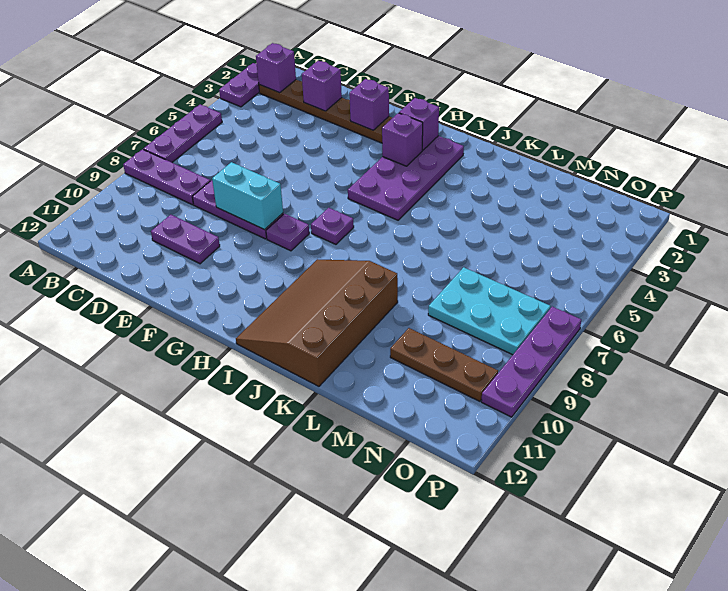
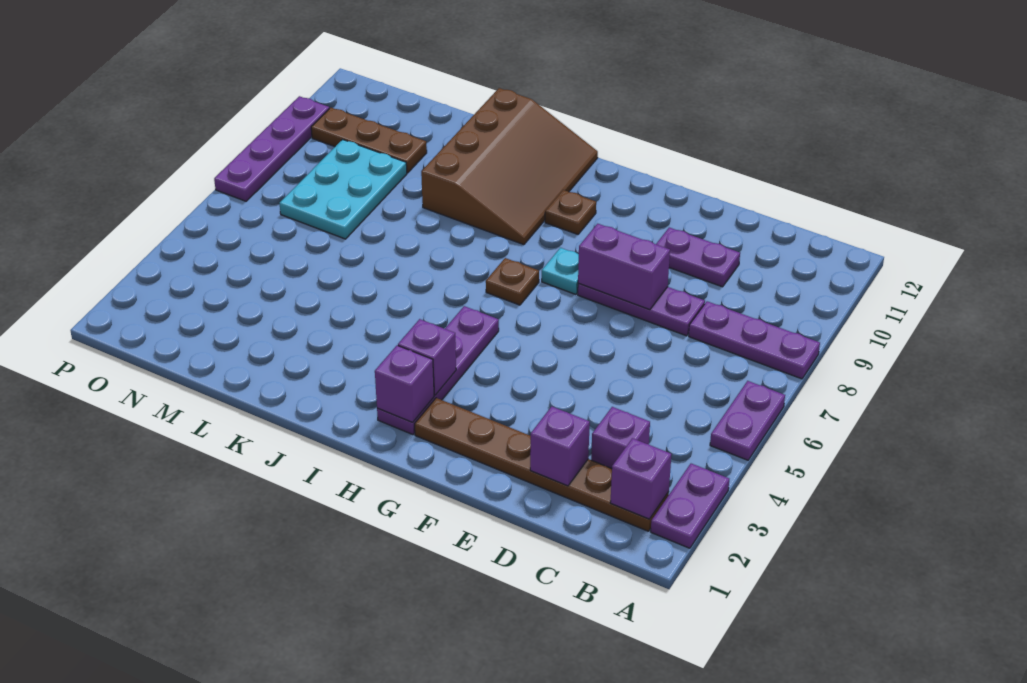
purple 1x3 plate [144,104,222,162] -> purple 1x2 plate [710,381,785,460]
cyan 1x2 brick [212,162,283,230] -> purple 1x2 brick [578,224,670,310]
purple 1x1 brick [349,79,389,130] -> purple 1x1 brick moved to [591,407,650,468]
purple 1x1 plate [266,214,309,251] -> cyan 1x1 plate [542,248,579,294]
purple 2x4 plate [348,136,464,220] -> purple 1x4 plate [377,306,499,435]
purple 1x1 plate [311,208,354,244] -> brown 1x1 plate [486,258,539,305]
none -> brown 1x1 plate [545,190,596,234]
cyan 2x3 plate [428,267,551,355] -> cyan 2x3 plate turned to [280,140,407,239]

